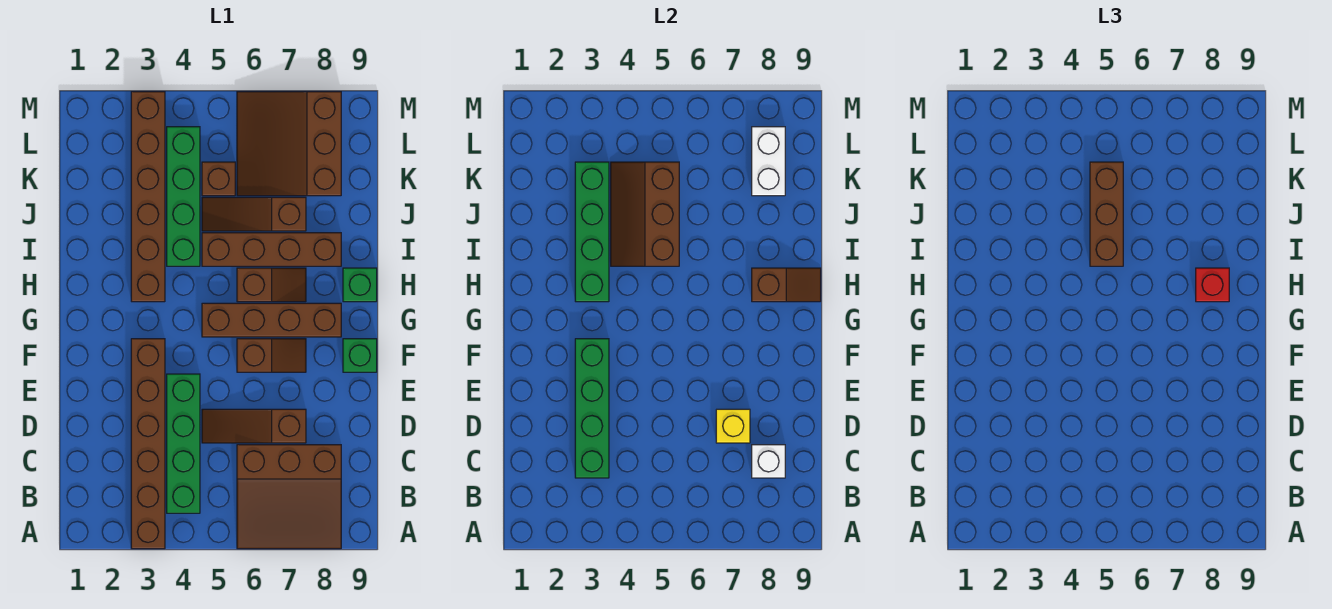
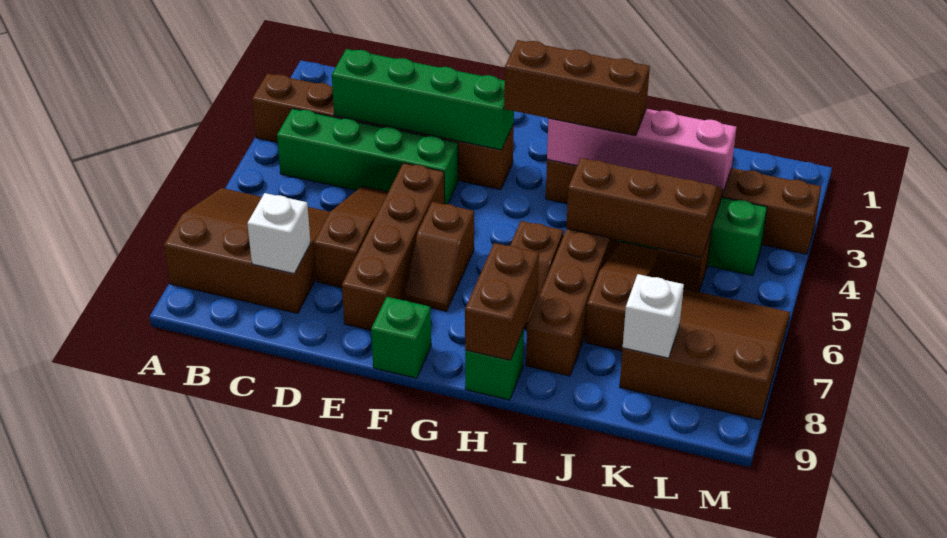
brown 3x3 slope [237,445,341,549] -> brown 3x3 slope turned to [164,188,329,313]
yellow 1x1 brick [716,409,750,443] -> none
brown 1x4 brick [202,303,341,337] -> brown 1x4 brick moved to [342,163,445,330]
green 1x4 brick [575,162,609,302] -> pink 1x4 brick [547,109,736,195]
brown 1x2 slope [752,268,821,302] -> brown 1x2 brick [465,243,539,360]
red 1x1 brick [1196,268,1229,302] -> none
brown 1x3 brick [1090,162,1123,266] -> brown 1x3 brick moved to [504,40,650,136]
white 1x2 brick [752,127,785,196] -> white 1x1 brick [623,274,684,358]

